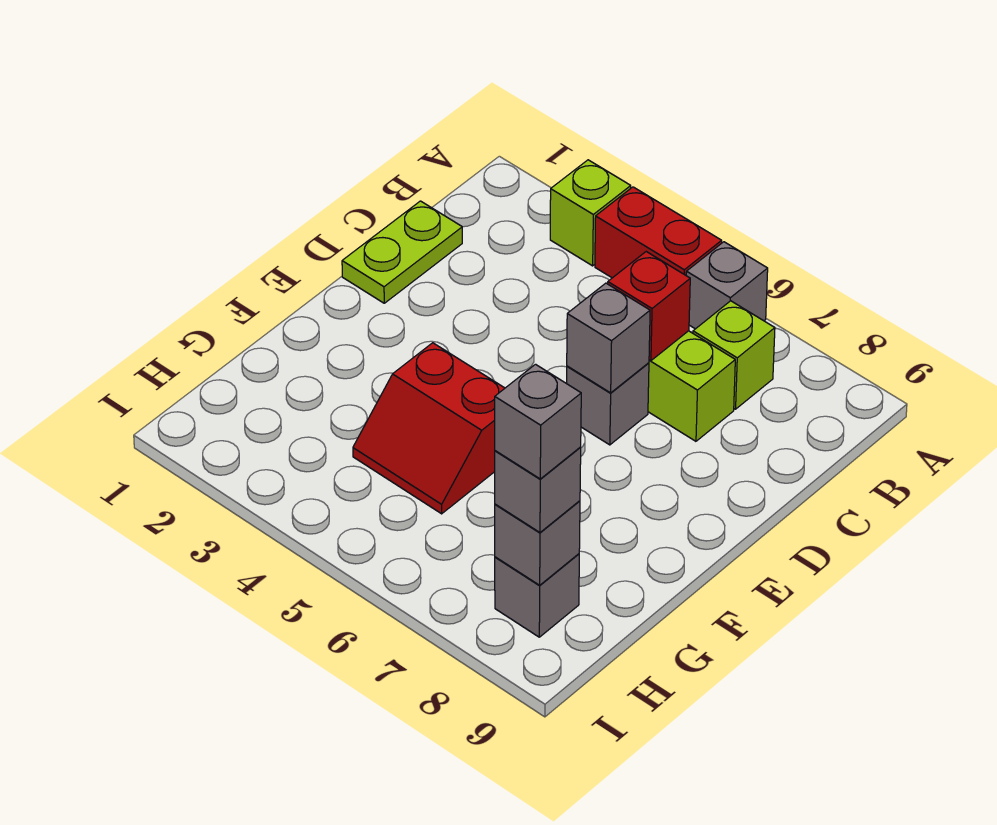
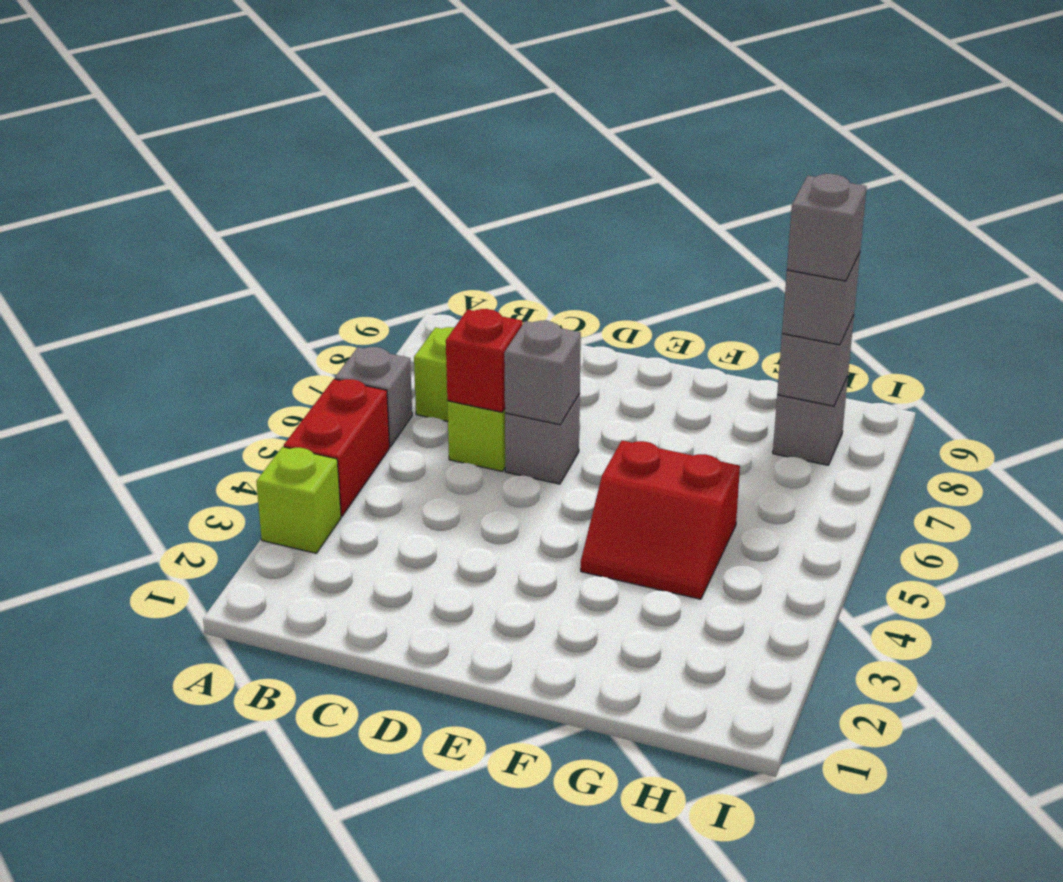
lime 1x2 plate [342,201,462,303] -> none
red 2x2 slope [353,343,505,514] -> red 2x2 slope turned to [581,441,740,599]

